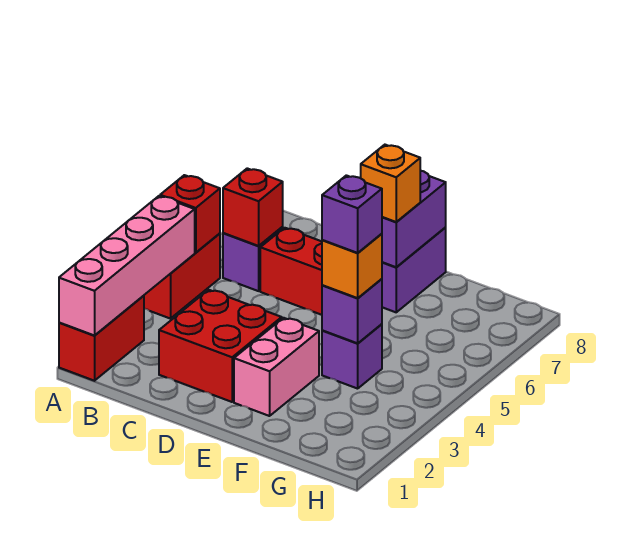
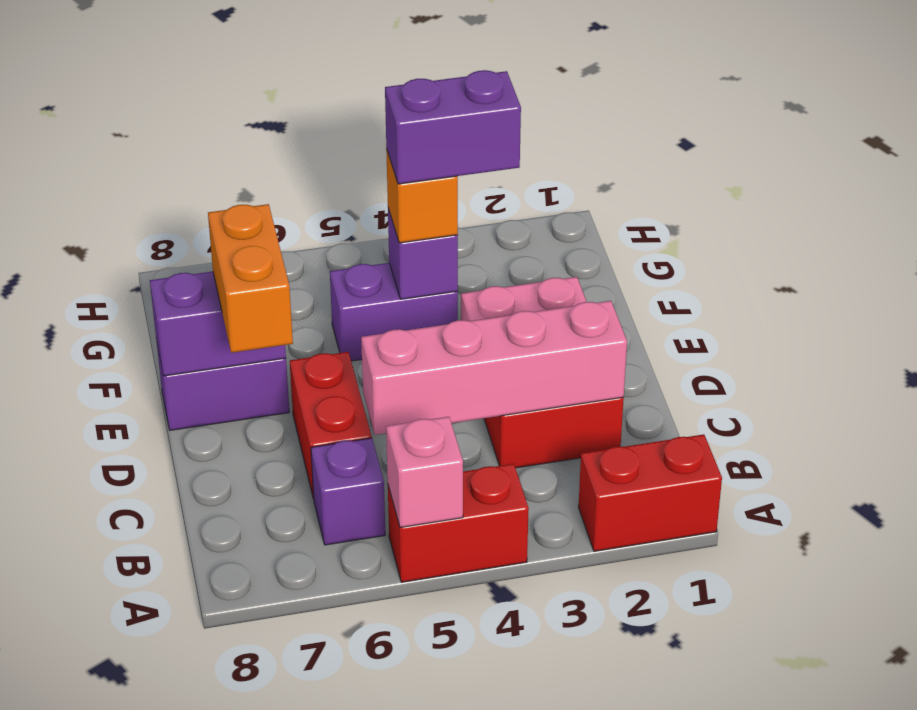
pink 1x4 brick [59,196,195,336] -> pink 1x4 brick moved to [361,301,627,435]
red 1x1 brick [160,175,220,253] -> pink 1x1 brick [386,417,463,528]
red 1x1 brick [223,168,283,246] -> none
orange 1x1 brick [361,145,420,222] -> orange 1x2 brick [208,204,293,353]
purple 1x1 brick [322,324,382,389] -> purple 1x2 brick [330,263,458,361]
purple 1x1 brick [322,175,382,253] -> purple 1x2 brick [385,70,521,184]

